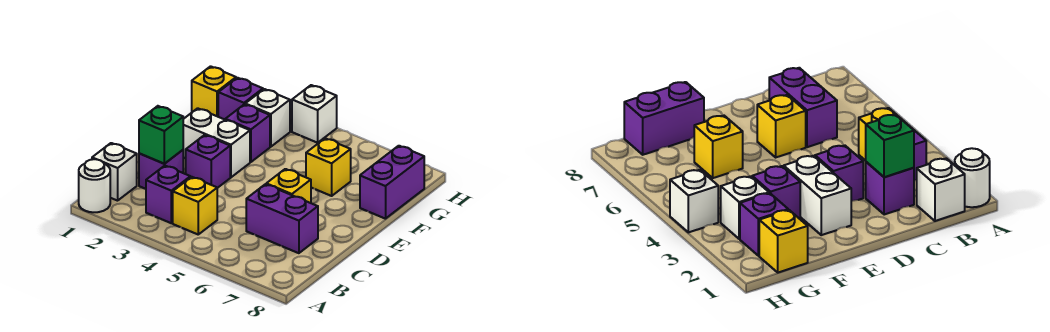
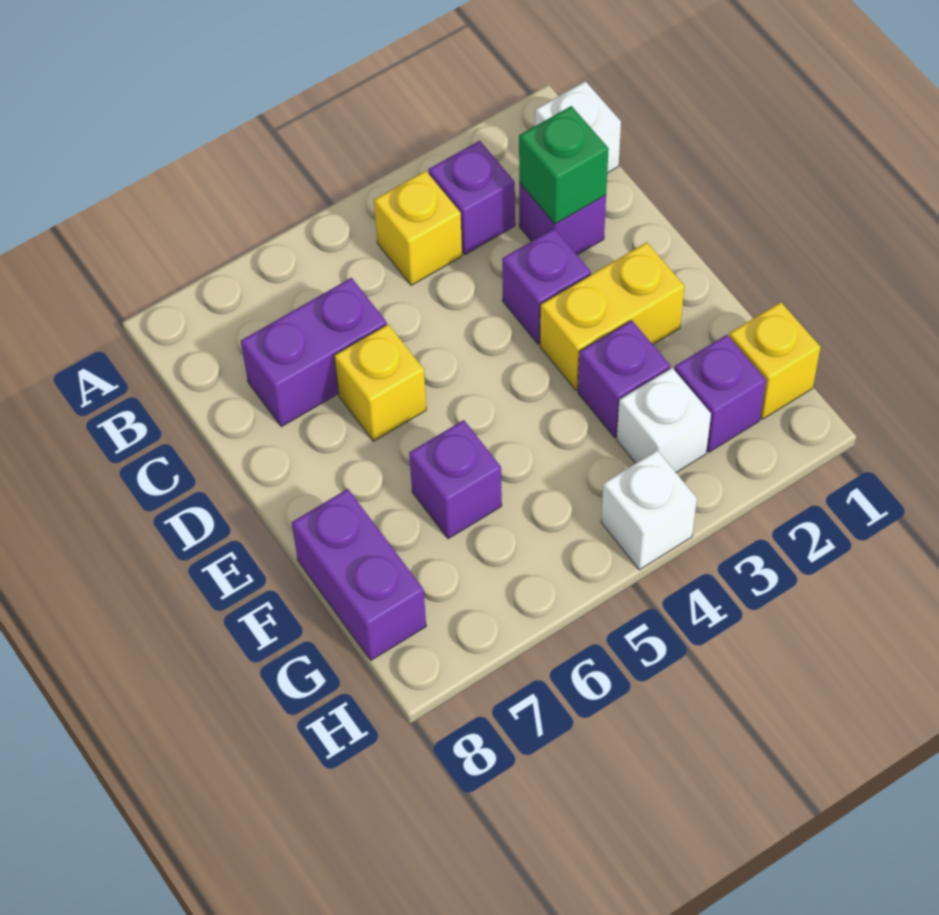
white 1x1 round brick [79,159,110,212] -> none
white 1x2 brick [183,108,250,177] -> yellow 1x2 brick [540,242,684,390]
yellow 1x1 brick [306,138,351,196] -> purple 1x1 brick [409,420,502,539]

